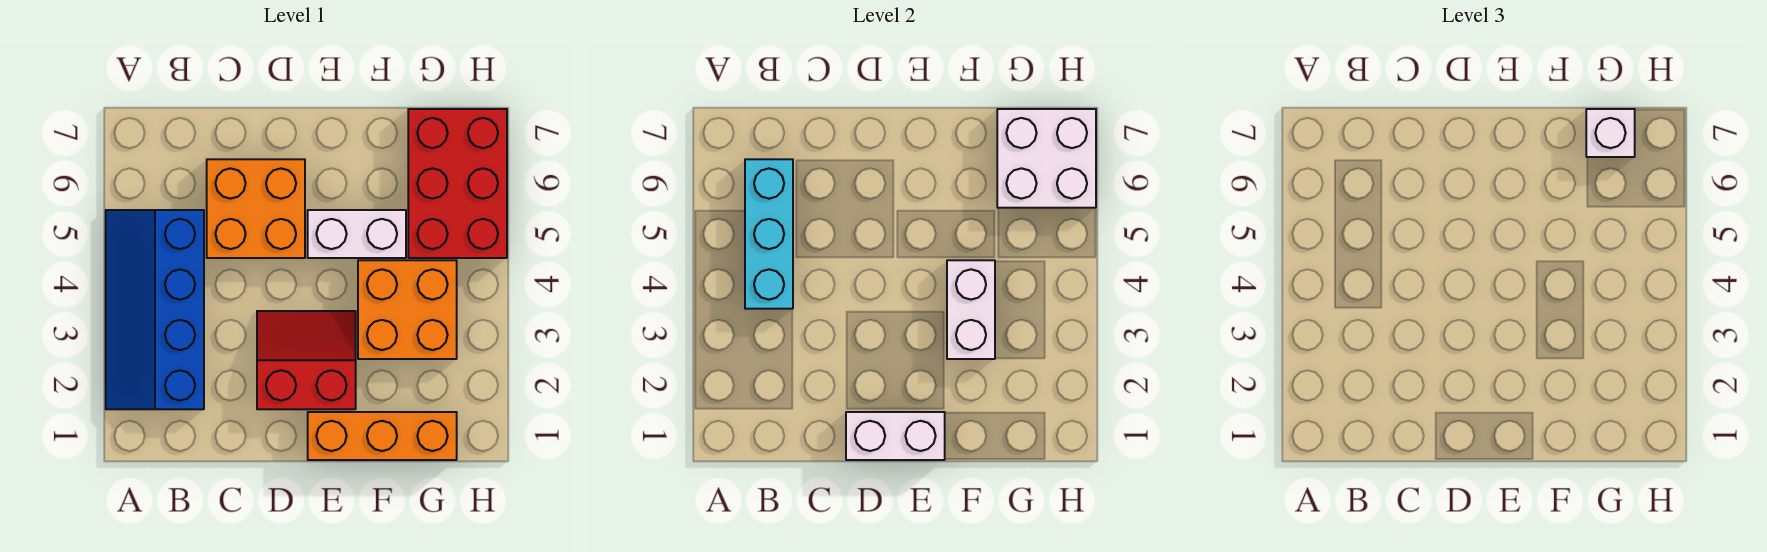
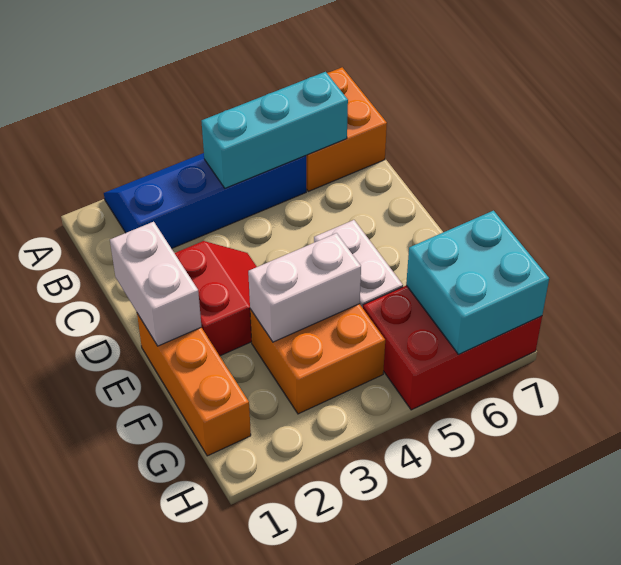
orange 2x2 brick [207,159,305,258] -> orange 2x2 brick moved to [306,67,387,191]
white 2x2 brick [997,109,1096,208] -> cyan 2x2 brick [406,211,549,354]
white 1x1 brick [1586,109,1635,157] -> none

